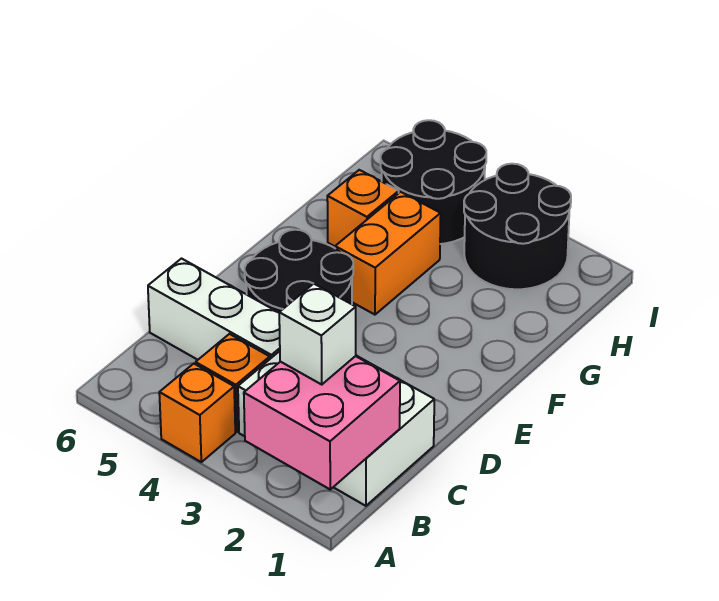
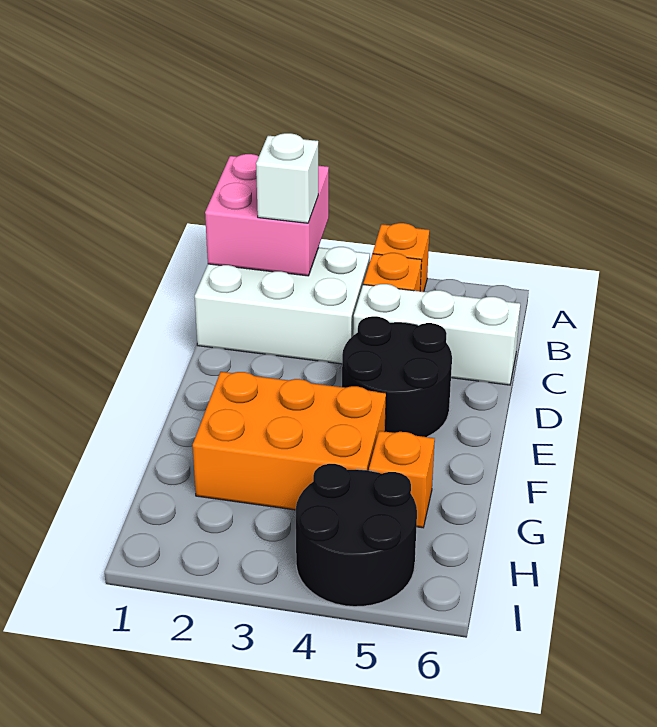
orange 1x2 brick [335,192,441,315] -> orange 2x3 brick [193,372,386,510]
black 2x2 round brick [464,164,571,289] -> none

